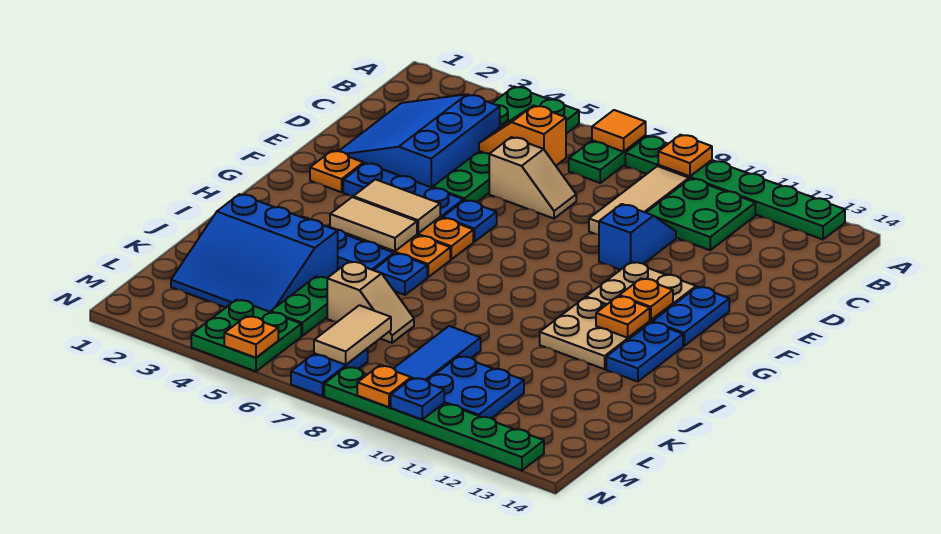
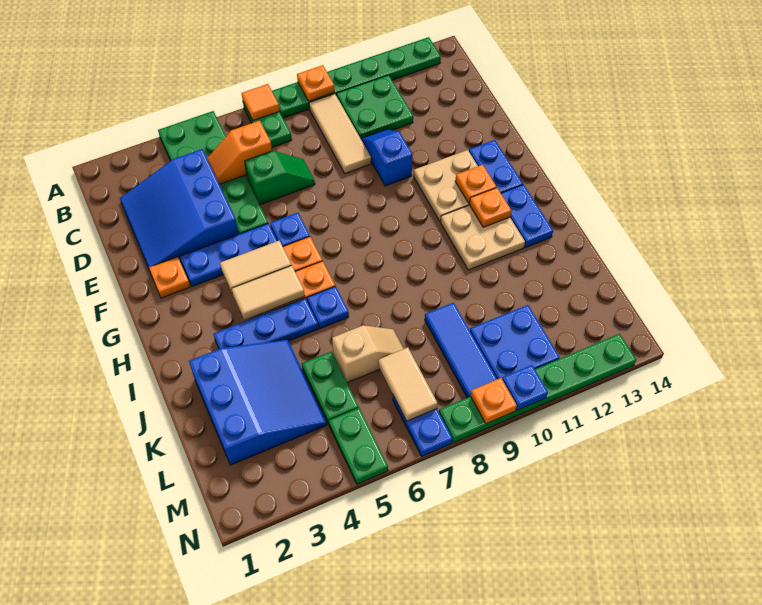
tan 1x2 slope [489,137,576,219] -> green 1x2 slope [245,151,315,205]
blue 3x3 slope [171,194,338,312] -> blue 3x3 slope turned to [189,339,327,465]
green 2x2 plate [191,300,301,371] -> green 1x2 plate [329,408,388,484]
orange 1x1 plate [224,316,278,358] -> none

